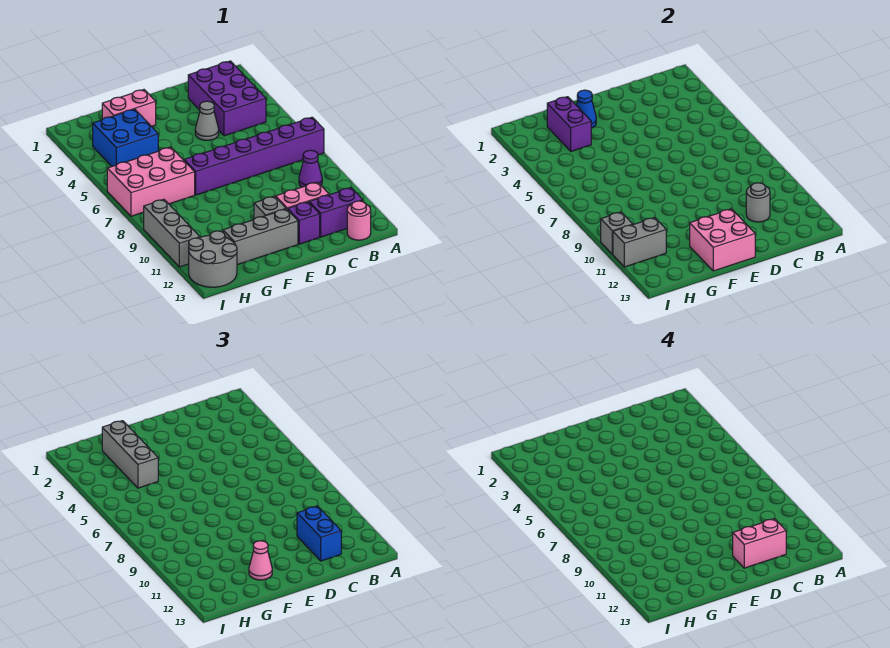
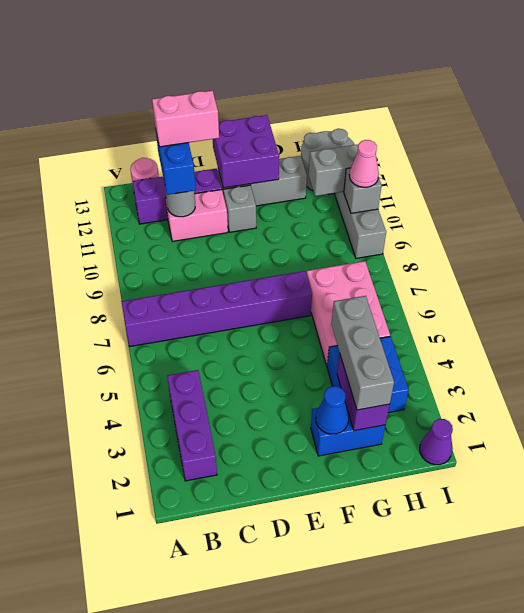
purple 2x3 brick [188,61,266,136] -> purple 1x3 brick [167,370,217,481]
purple 1x1 cone [299,150,322,187] -> purple 1x1 cone moved to [420,419,453,465]
grey 1x1 cone [195,101,219,140] -> none
pink 2x2 brick [690,209,755,271] -> purple 2x2 brick [213,115,279,188]
pink 1x2 brick [102,90,156,127] -> blue 1x2 brick [311,408,385,456]
pink 1x1 cone [249,541,272,580] -> pink 1x1 cone moved to [349,140,379,187]
pink 2x3 brick [107,147,195,216] -> pink 2x3 brick turned to [307,261,390,365]

